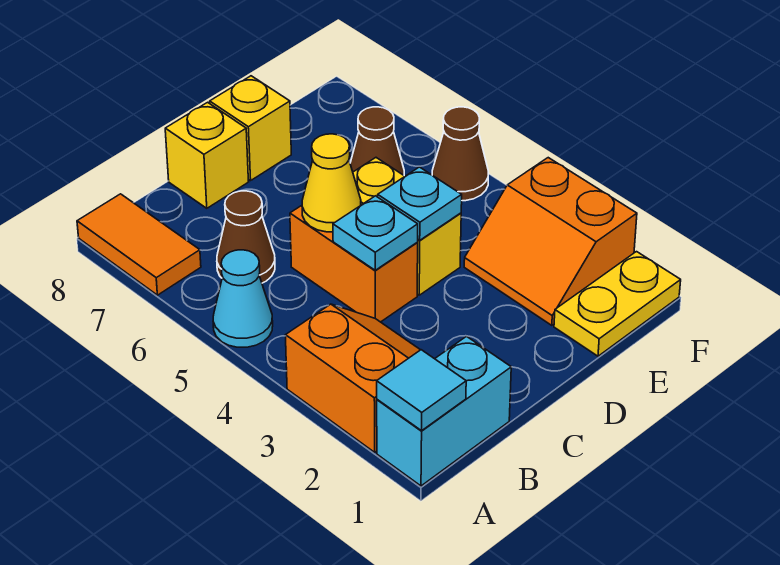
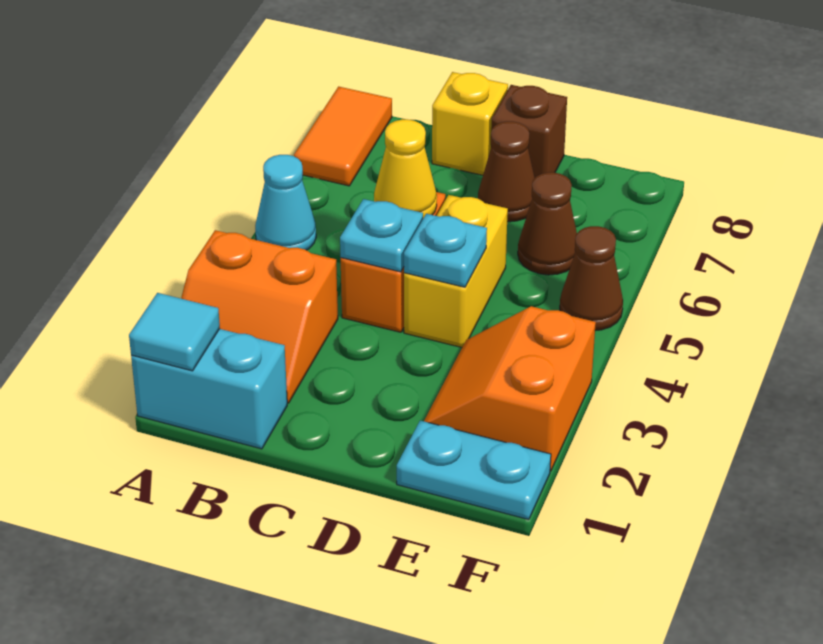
orange 2x2 slope [285,304,420,452] -> orange 2x2 slope turned to [181,230,338,403]
brown 1x1 cone [217,191,275,283] -> brown 1x1 cone moved to [478,121,535,222]
yellow 1x1 brick [210,76,291,181] -> brown 1x1 brick [491,85,567,178]
yellow 1x2 plate [554,252,681,356] -> cyan 1x2 plate [397,421,551,520]

